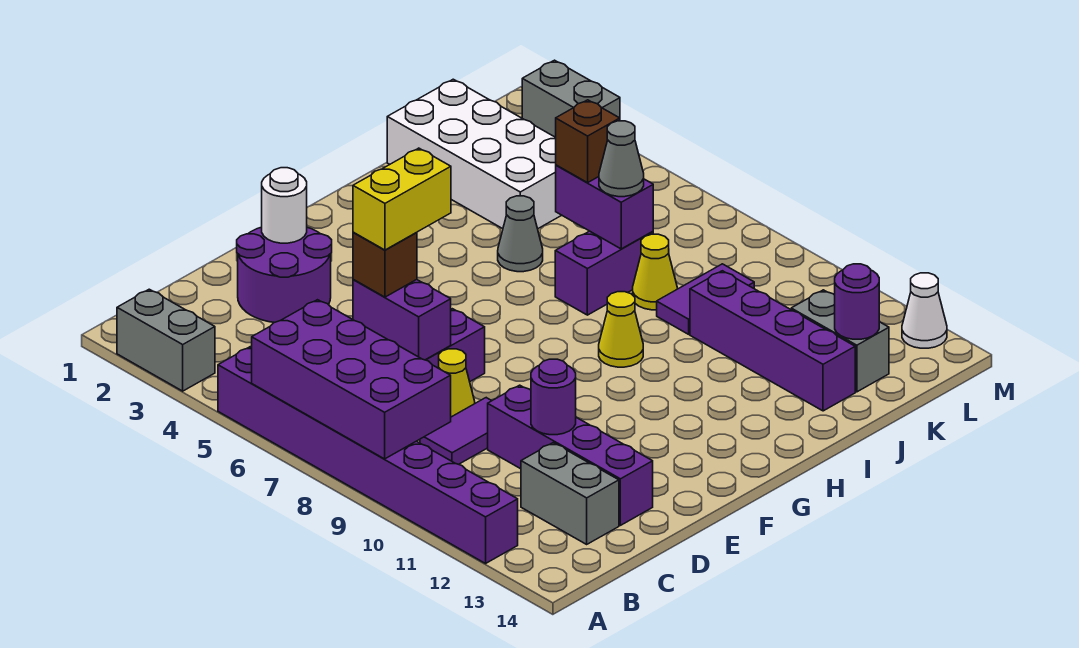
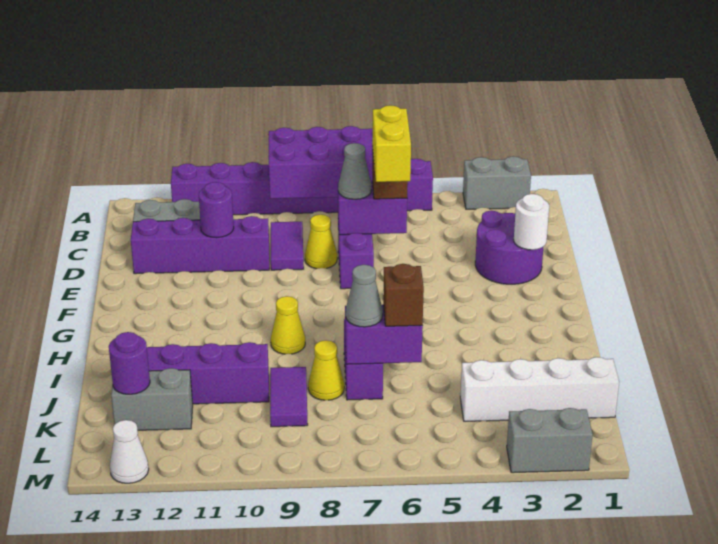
grey 1x1 cone [498,196,543,272] -> grey 1x1 cone moved to [338,143,371,199]
white 2x4 brick [387,79,561,229] -> white 1x4 brick [460,357,619,421]

